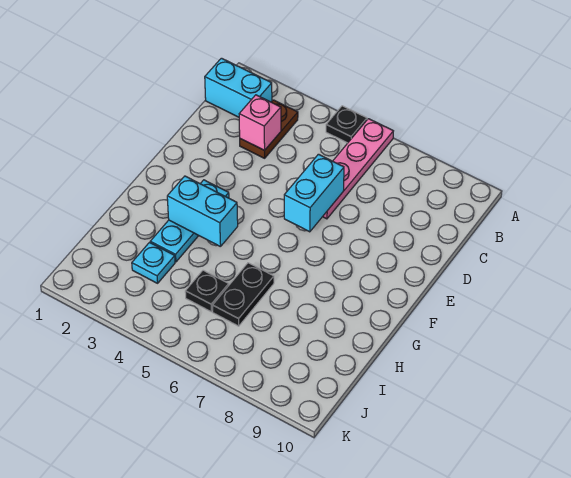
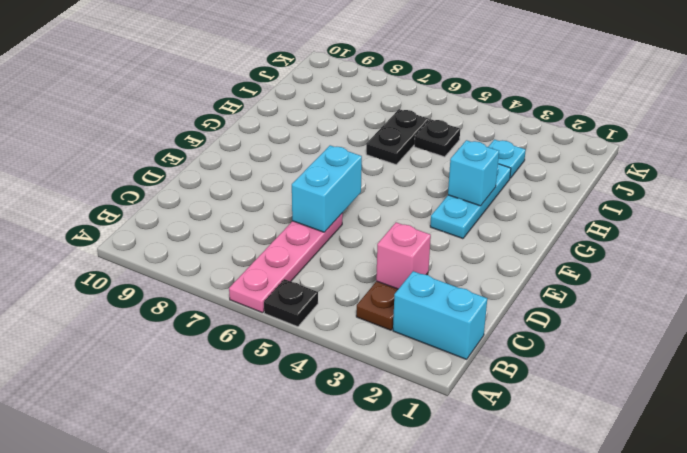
cyan 1x2 brick [167,176,238,247] -> cyan 1x1 brick [448,140,499,206]

